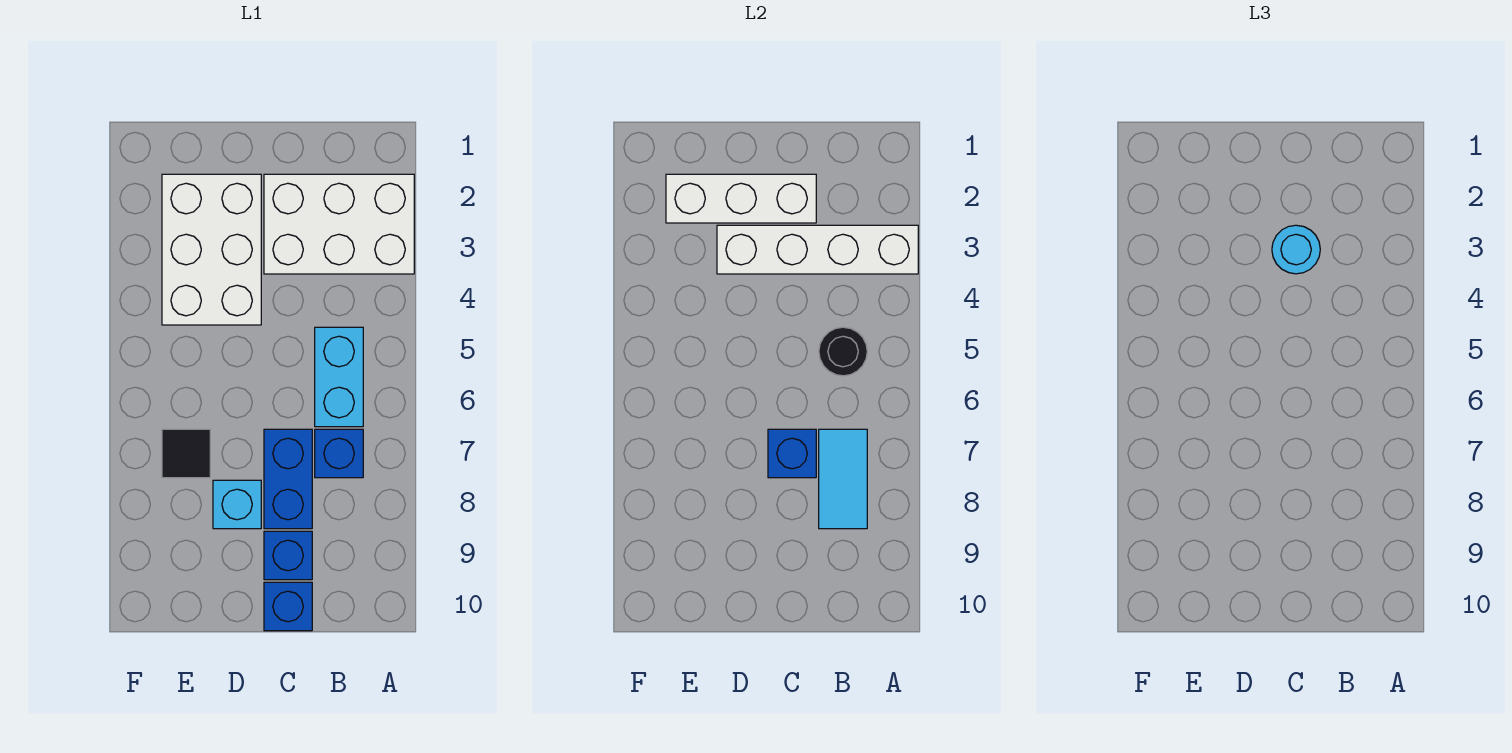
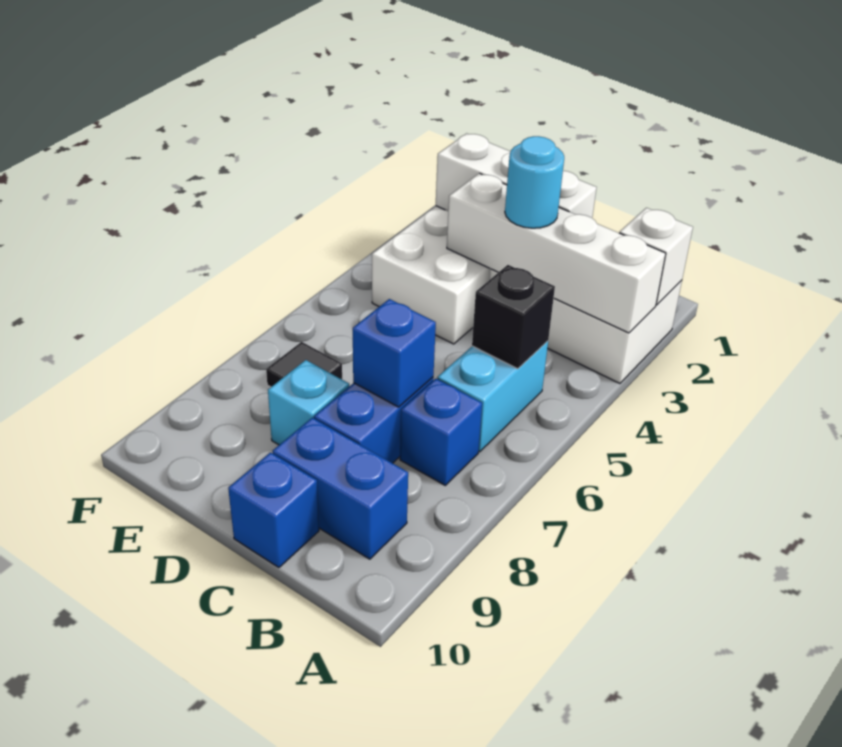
none -> white 1x1 brick [619,208,693,305]
black 1x1 round brick [819,327,867,376] -> black 1x1 brick [472,265,555,369]
cyan 1x2 tile [819,429,867,529] -> none
blue 1x1 brick [264,531,312,580] -> blue 1x2 brick [273,418,408,559]

